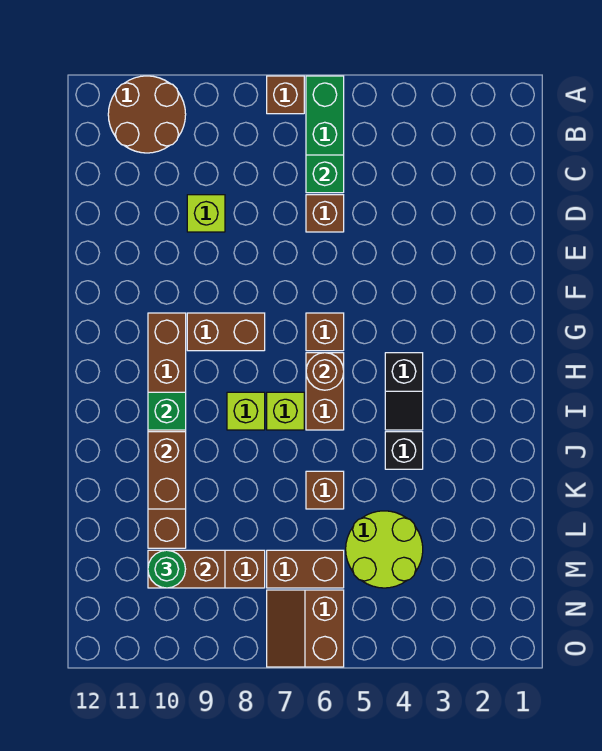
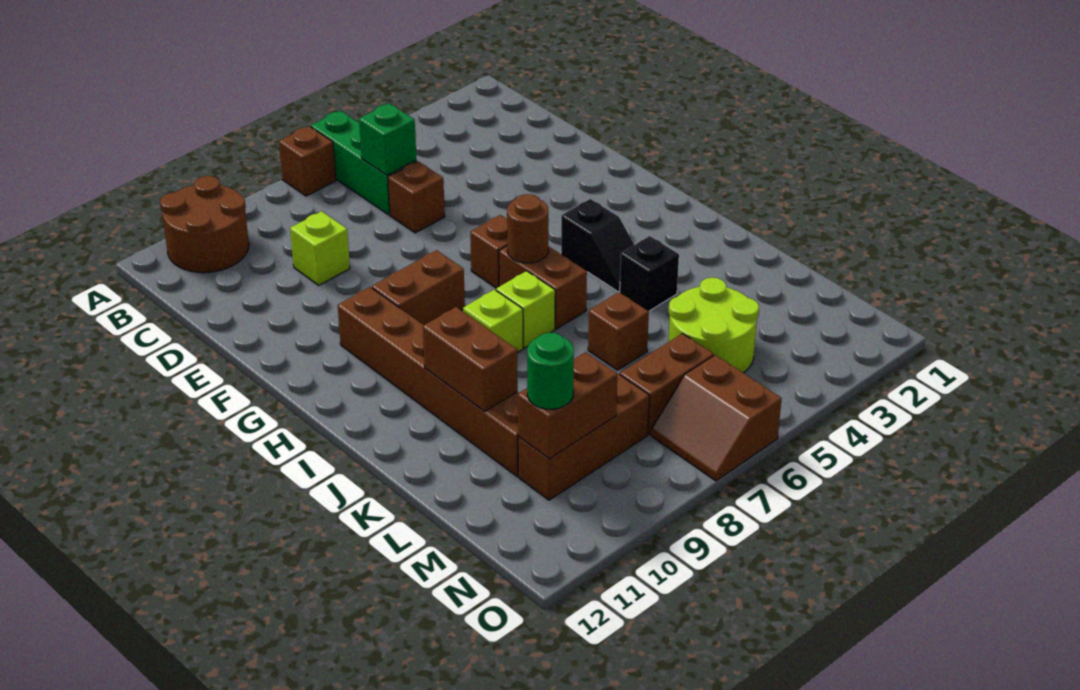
green 1x1 brick [148,392,186,430] -> none

